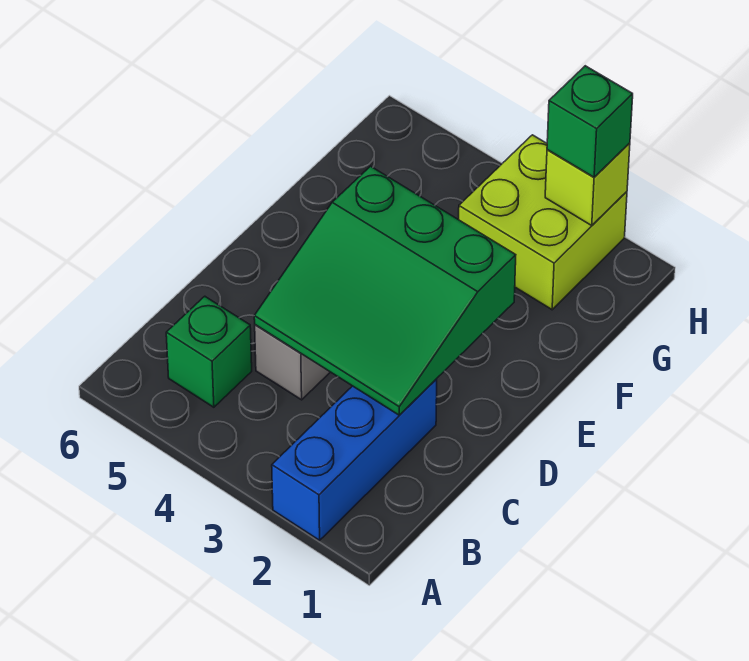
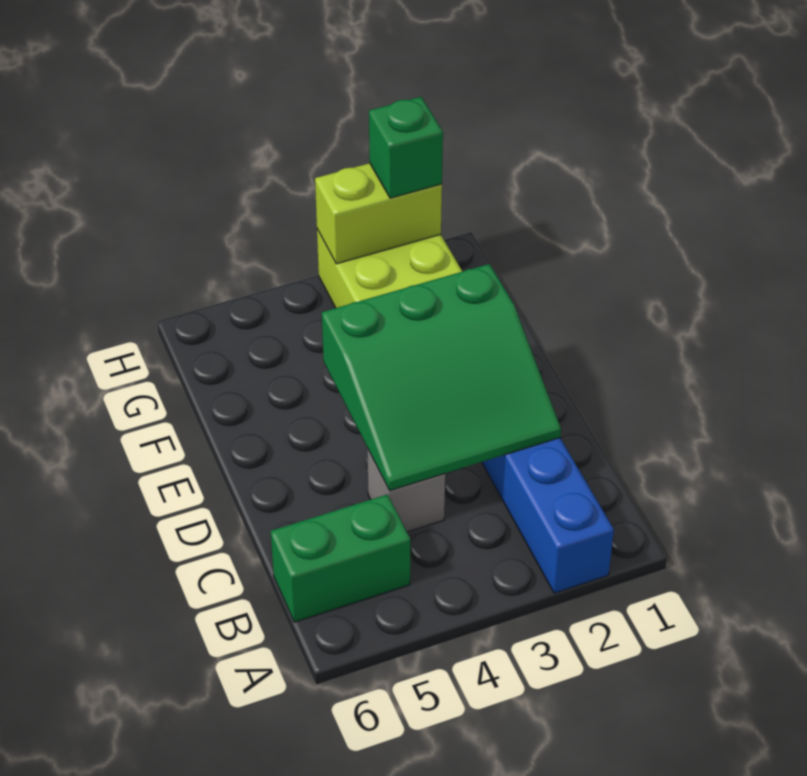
green 1x1 brick [166,296,252,407] -> green 1x2 brick [271,494,410,622]
lime 1x1 brick [545,143,630,225] -> lime 1x2 brick [315,163,442,264]

